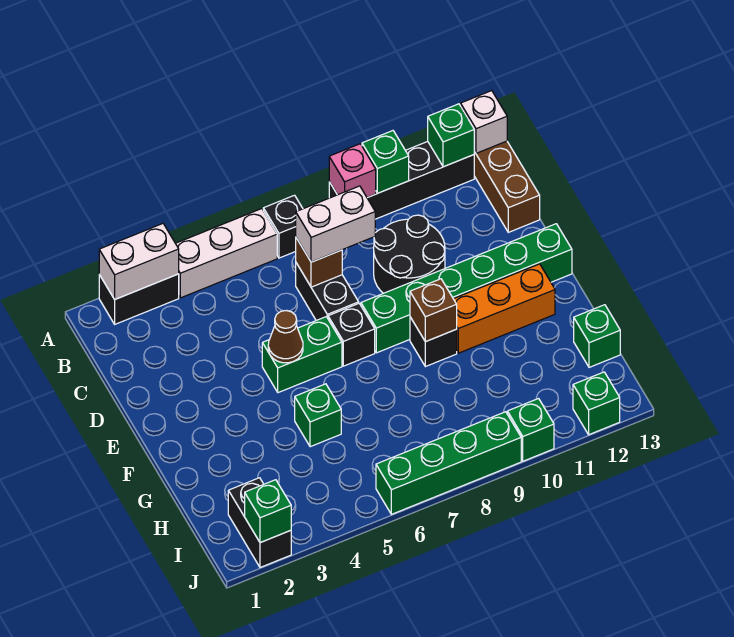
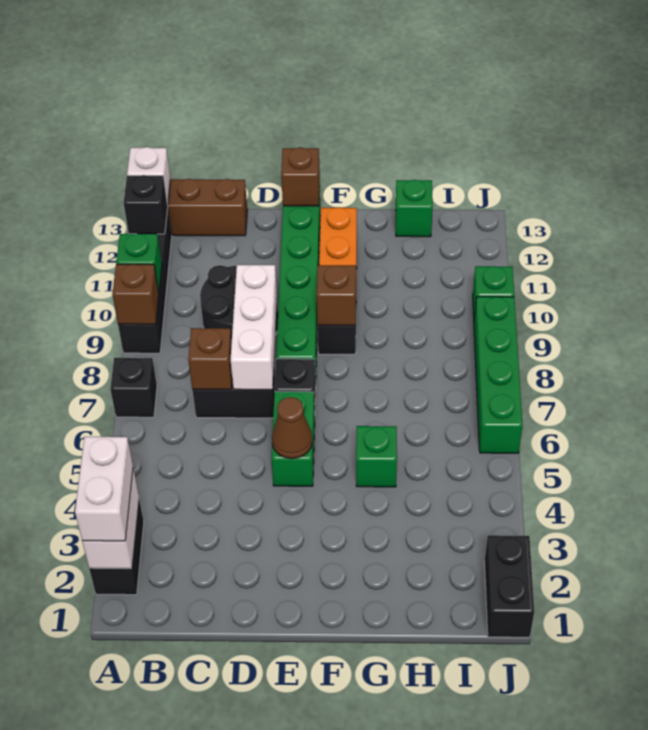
white 1x3 brick [176,209,277,298] -> white 1x3 brick moved to [231,265,277,390]
pink 1x1 brick [329,144,376,198] -> brown 1x1 brick [112,264,159,324]
green 1x1 brick [428,104,475,167] -> black 1x1 brick [124,175,168,234]
white 1x2 brick [296,186,375,262] -> white 1x2 brick moved to [75,437,133,541]
none -> brown 1x1 brick [281,147,320,206]
black 1x2 brick [228,478,291,567] -> black 1x2 brick turned to [484,535,534,637]
green 1x1 brick [245,480,291,543] -> none
green 1x1 brick [573,372,620,435] -> none

